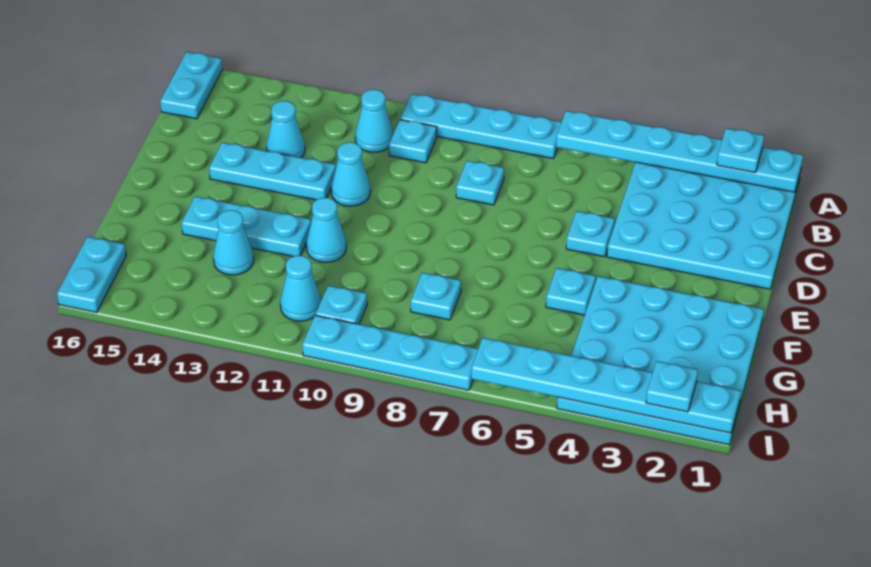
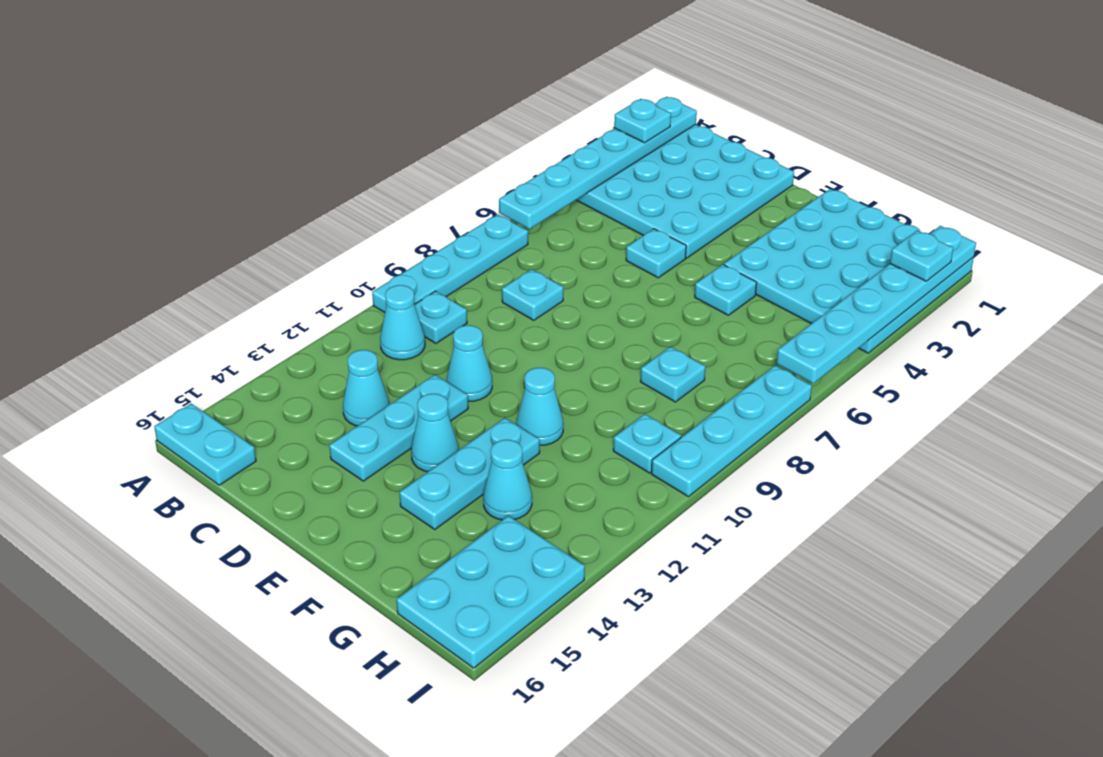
cyan 1x1 cone [280,256,321,321] -> cyan 1x1 cone moved to [411,394,459,472]
cyan 1x2 plate [57,237,126,313] -> cyan 2x3 plate [397,516,585,668]

